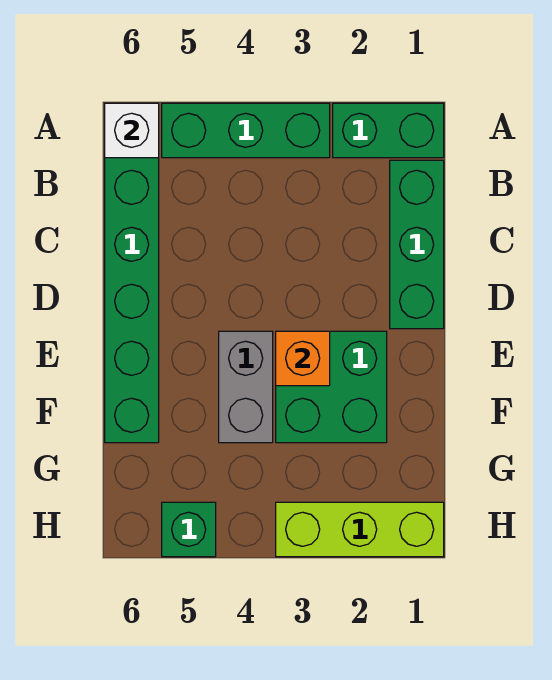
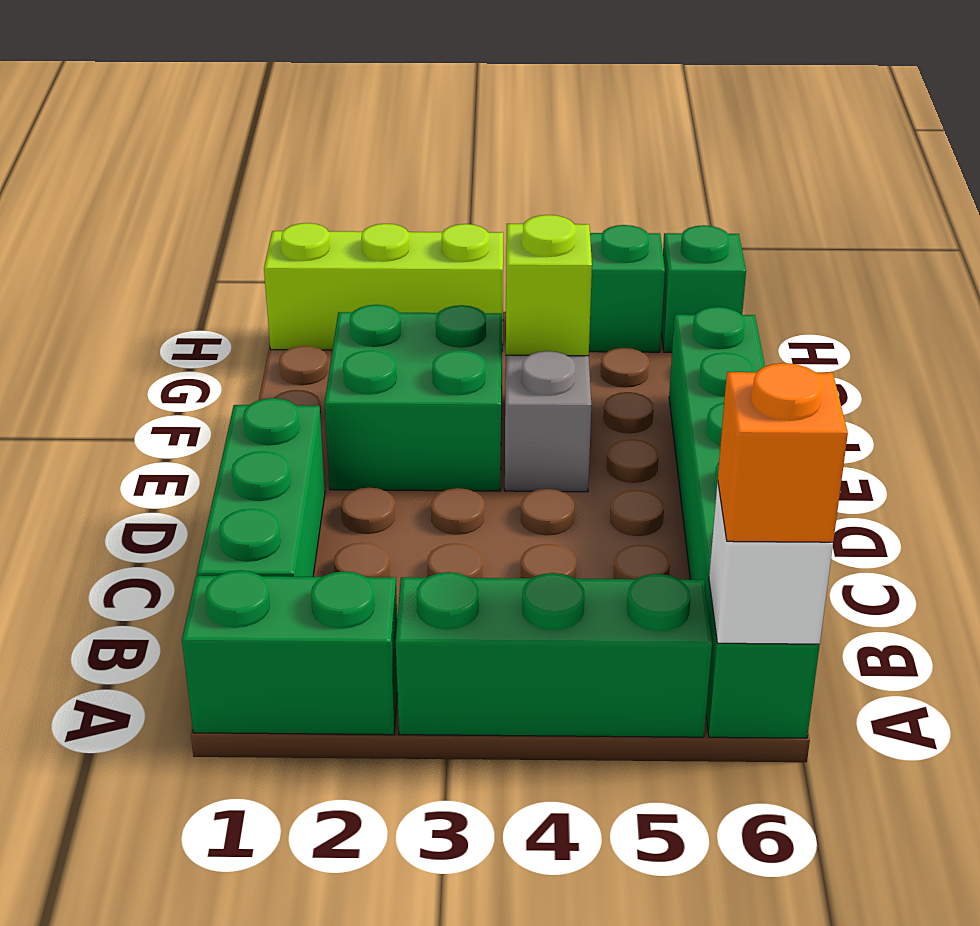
orange 1x1 brick [276,331,330,386] -> orange 1x1 brick moved to [718,363,848,542]
none -> lime 1x1 brick [506,215,592,356]
none -> green 1x1 brick [661,225,746,352]

